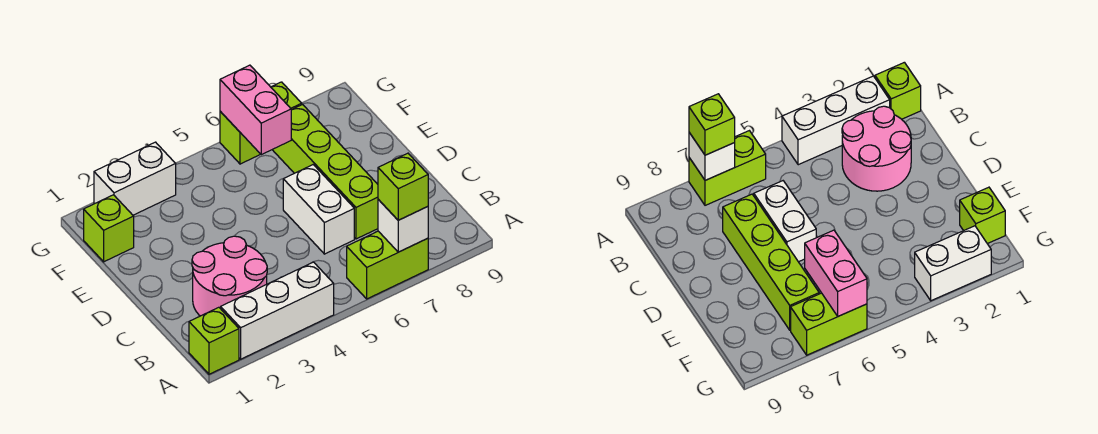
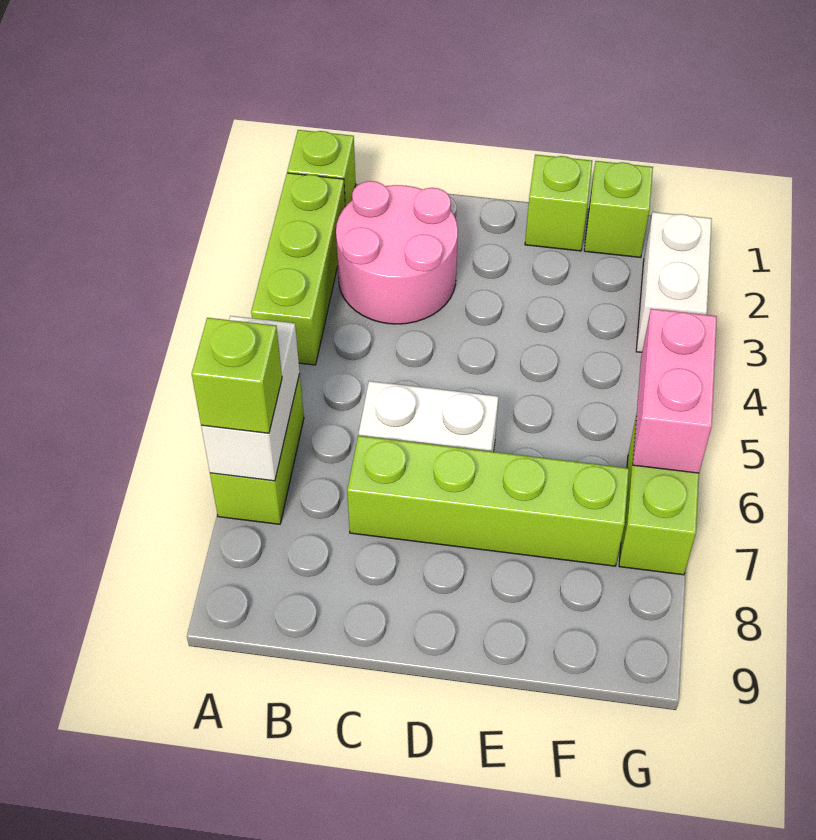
white 1x3 brick [221,262,334,359] -> lime 1x3 brick [251,173,345,365]
white 1x1 brick [378,200,428,252] -> white 1x2 brick [201,316,300,481]
none -> lime 1x1 brick [525,155,592,251]
pink 1x2 brick [220,65,291,155] -> pink 1x2 brick turned to [633,309,717,473]

